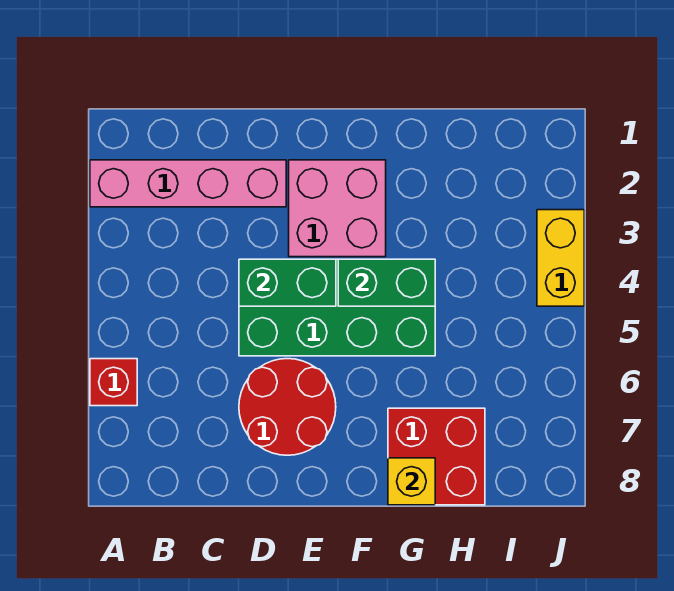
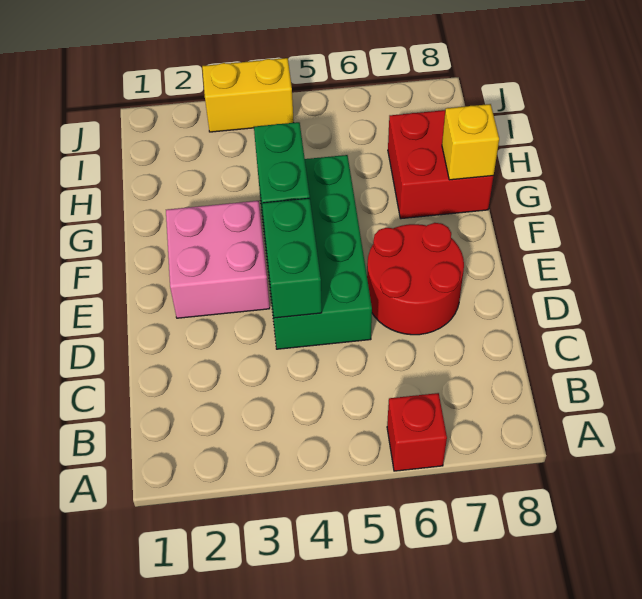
pink 1x4 brick [90,160,286,207] -> none

